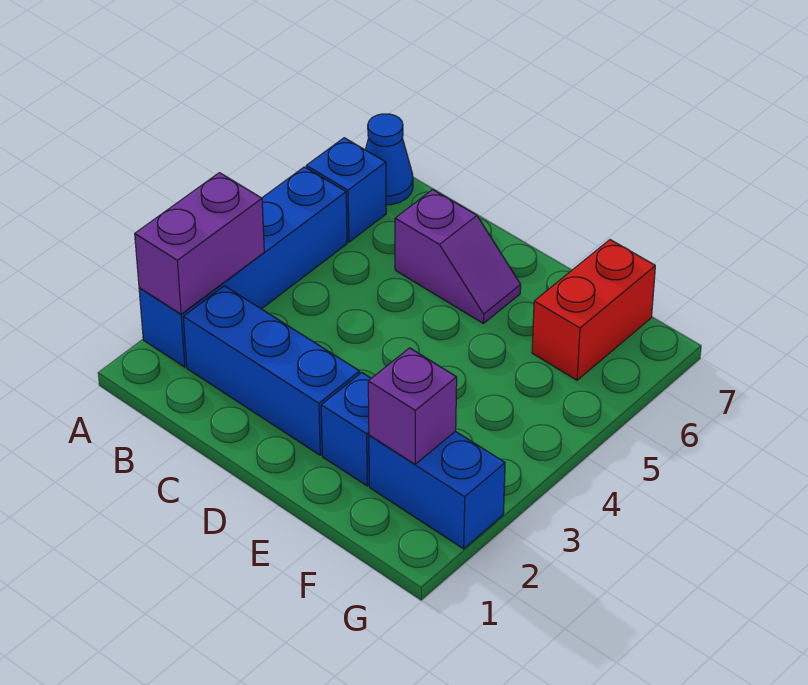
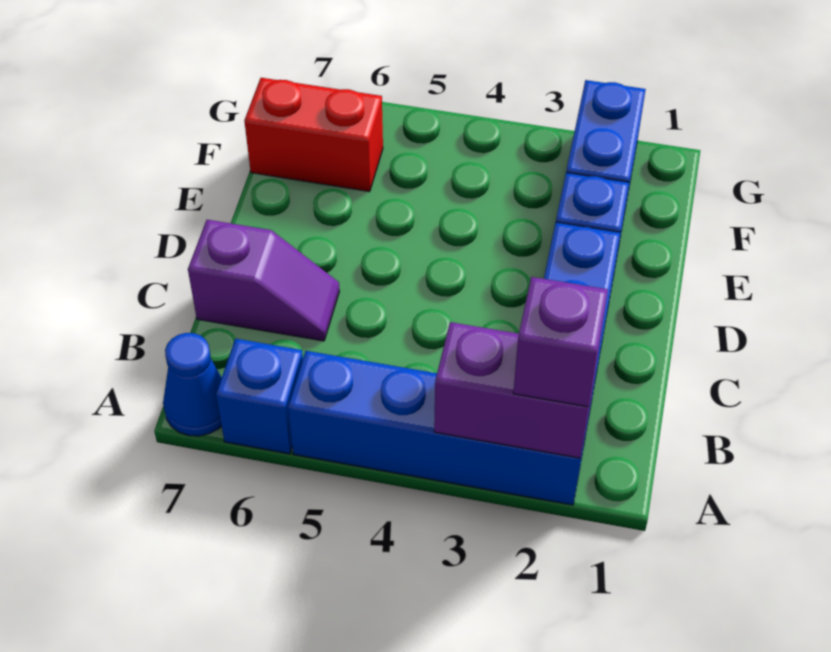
purple 1x2 slope [395,190,521,323] -> purple 1x2 slope turned to [188,220,339,341]
purple 1x1 brick [368,348,457,464] -> purple 1x1 brick moved to [513,277,608,407]

